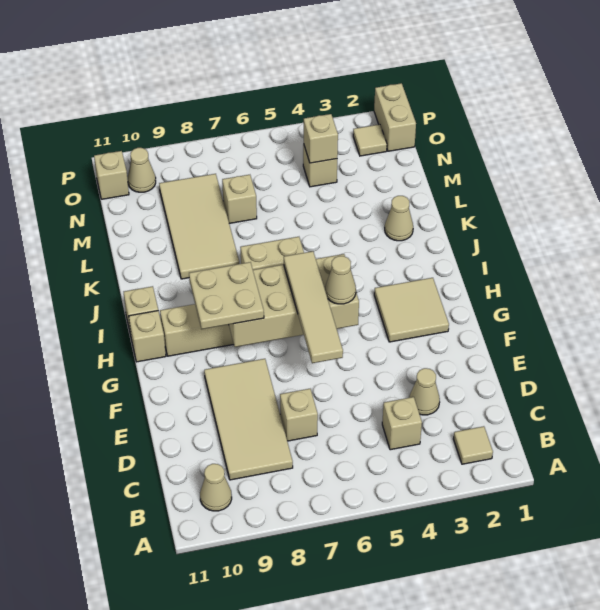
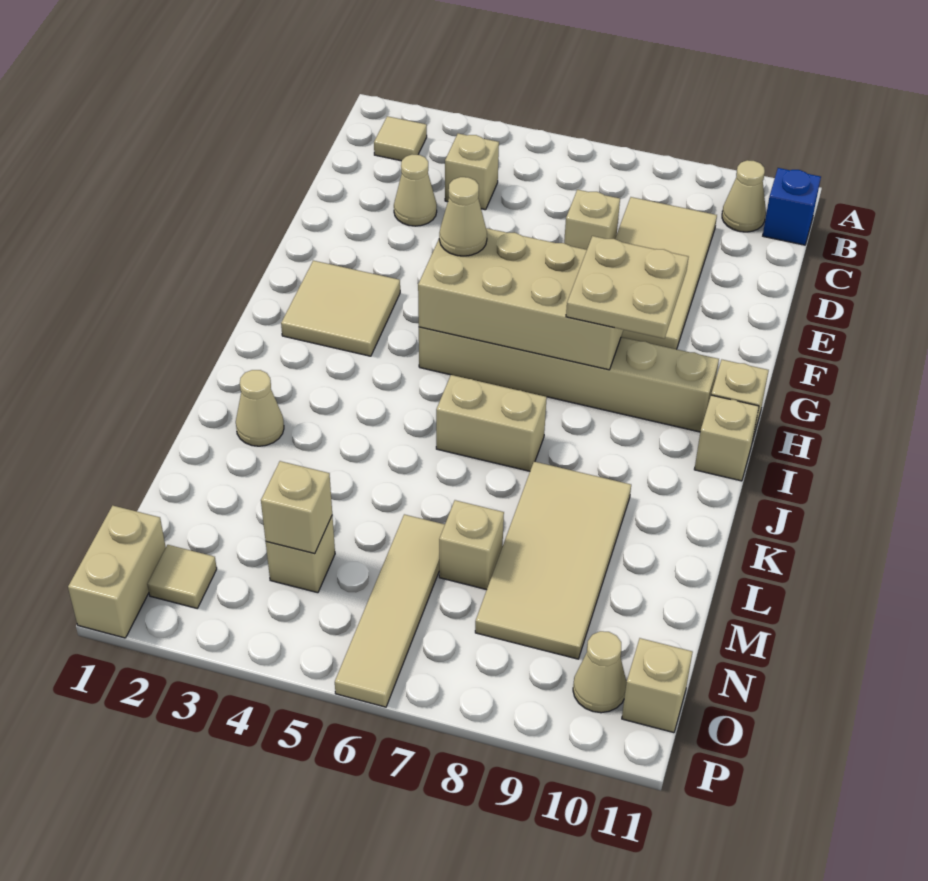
none -> blue 1x1 brick [763,168,821,245]
tan 1x4 tile [284,251,343,363] -> tan 1x4 tile moved to [335,514,445,707]

